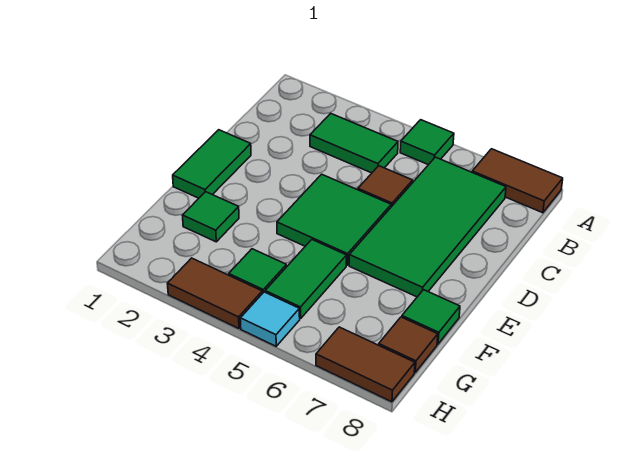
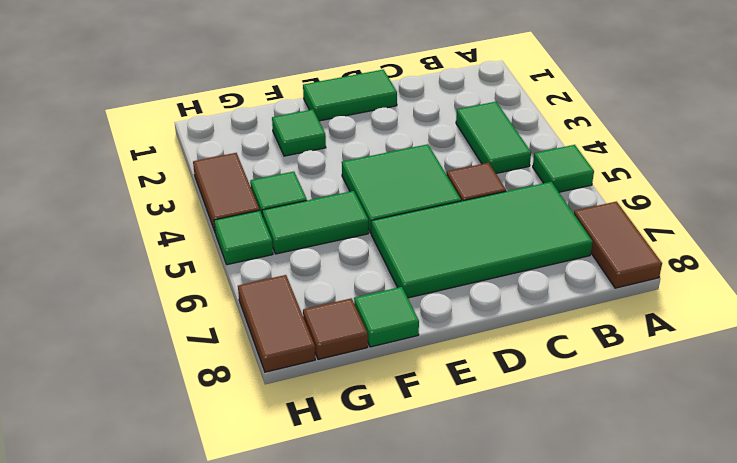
cyan 1x1 tile [240,292,300,346] -> green 1x1 tile [214,210,273,265]

